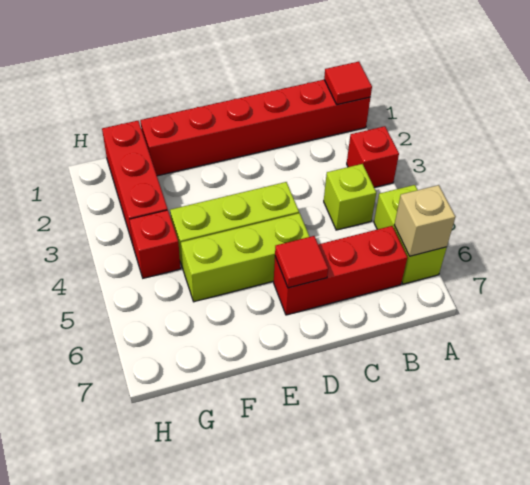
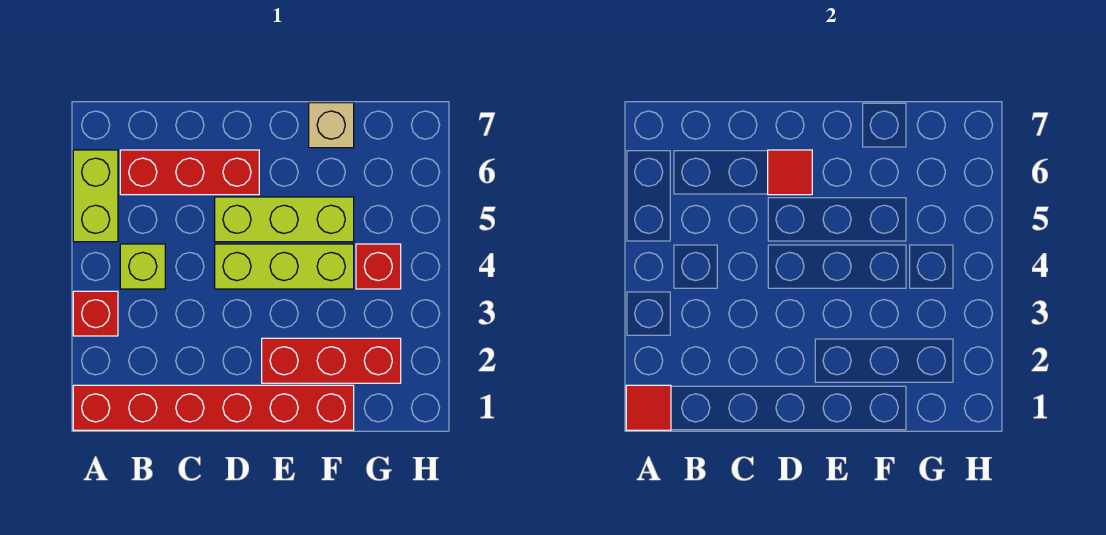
tan 1x1 brick [394,185,455,256] -> tan 1x1 brick moved to [309,103,354,148]
red 1x3 brick [102,121,168,244] -> red 1x3 brick turned to [262,338,401,383]

